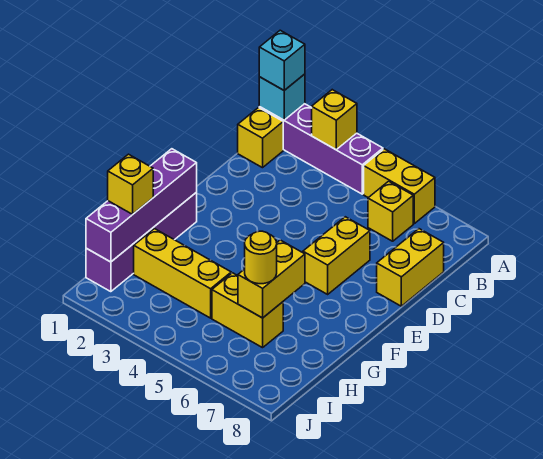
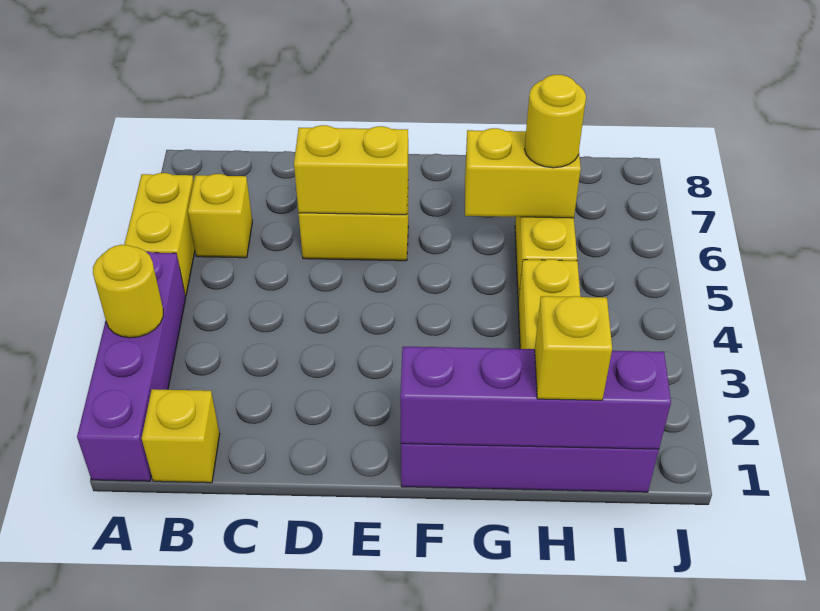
cyan 1x1 brick [259,74,305,120] -> none
cyan 1x1 brick [259,30,305,90] -> none
yellow 1x1 brick [312,90,357,150] -> yellow 1x1 round brick [93,245,163,338]
yellow 1x2 brick [377,229,444,306] -> yellow 1x2 brick moved to [294,125,408,215]

